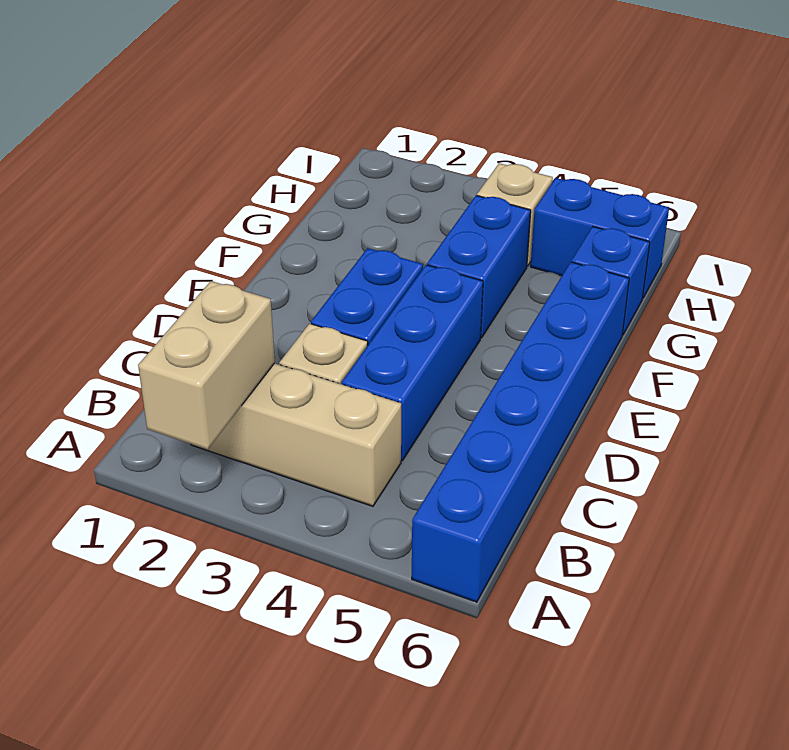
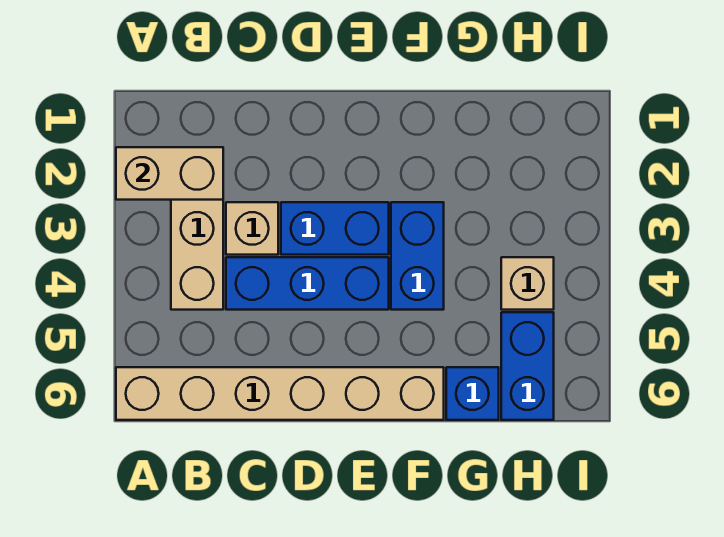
blue 1x6 brick [412,262,629,602] -> tan 1x6 brick [116,367,444,420]
blue 1x2 brick [427,195,531,338] -> blue 1x2 brick turned to [391,202,444,310]

